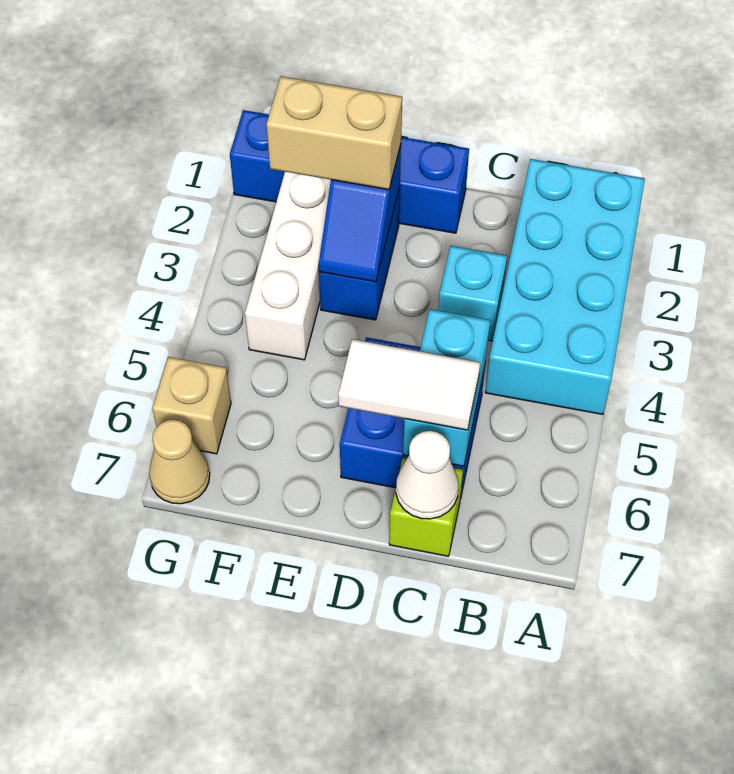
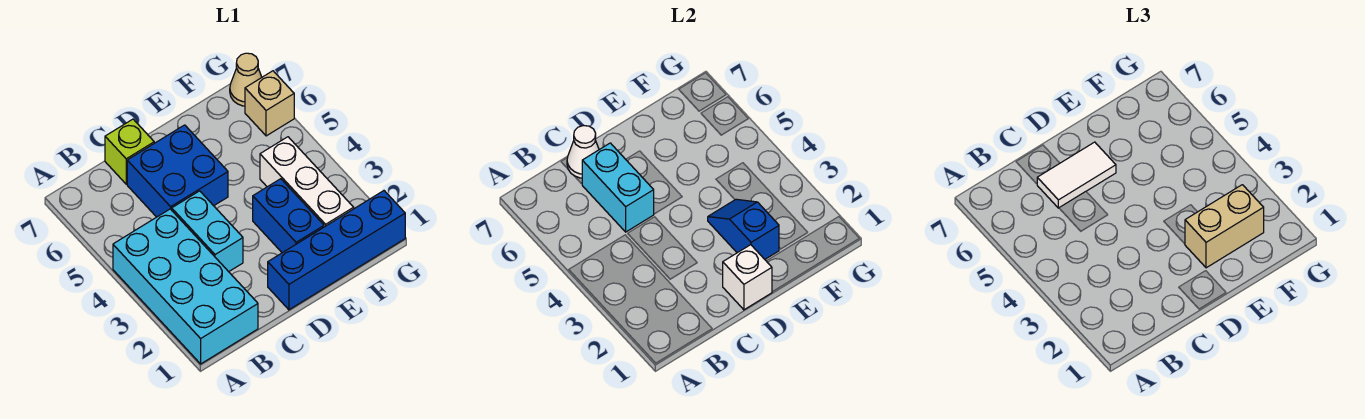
cyan 1x1 brick [438,246,507,341] -> cyan 1x2 brick [172,191,243,272]
none -> white 1x1 brick [723,245,772,310]

